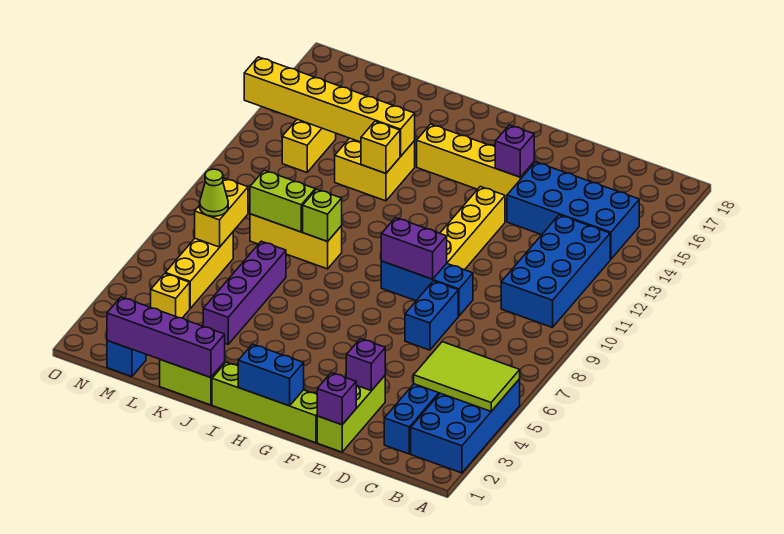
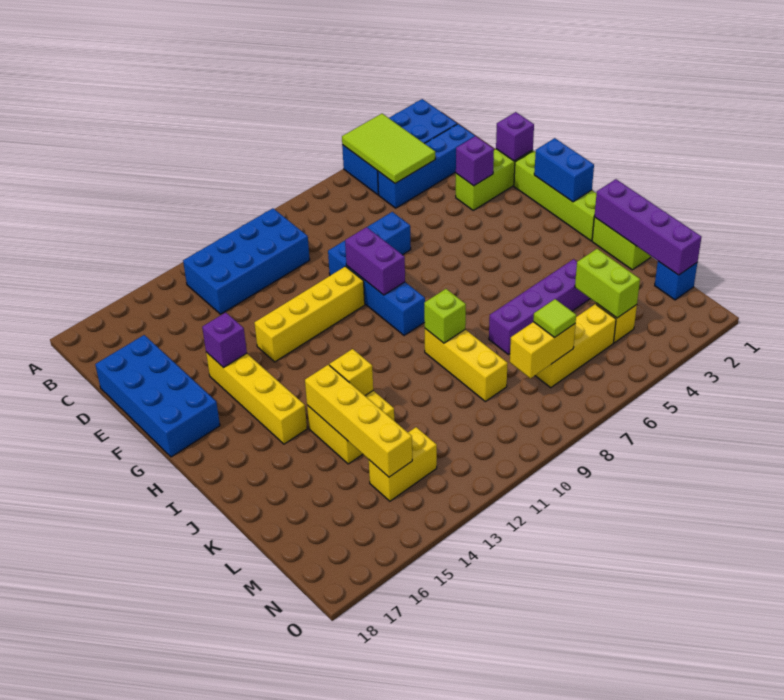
blue 2x4 brick [507,162,639,259] -> blue 2x4 brick moved to [95,335,220,457]
blue 1x3 brick [381,261,473,316] -> blue 1x4 brick [328,241,425,336]
yellow 1x6 brick [244,57,415,156] -> yellow 1x4 brick [305,365,412,477]
lime 1x2 brick [250,170,315,232] -> lime 1x2 brick moved to [575,249,640,318]
lime 1x1 cone [200,169,228,216] -> lime 1x1 tile [533,299,576,337]

